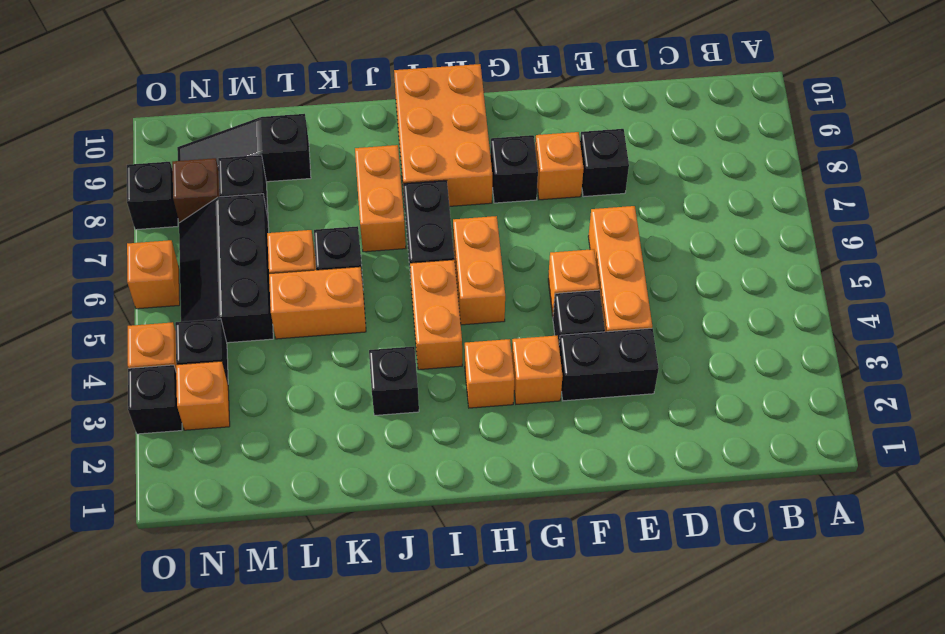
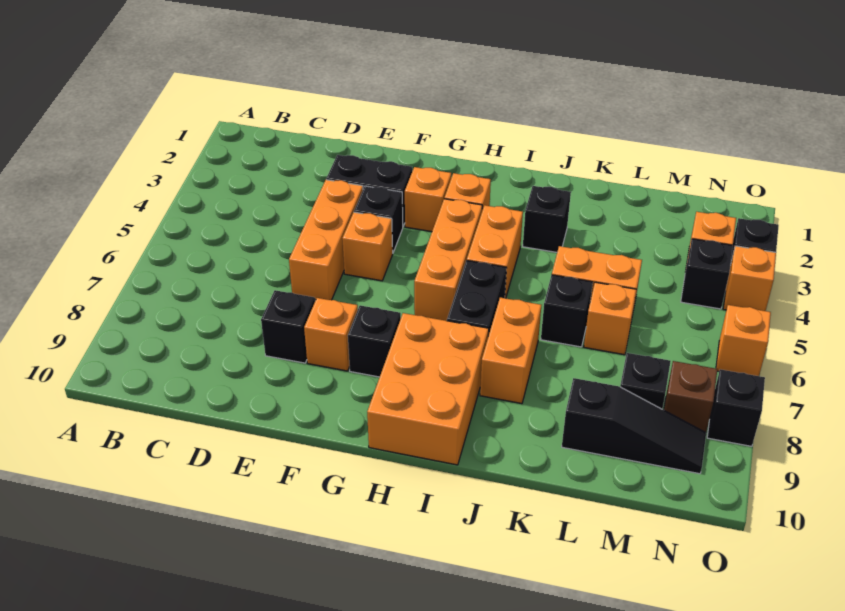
orange 1x2 brick [453,216,505,325] -> orange 1x3 brick [414,199,482,321]
black 2x3 slope [179,194,273,343] -> none

